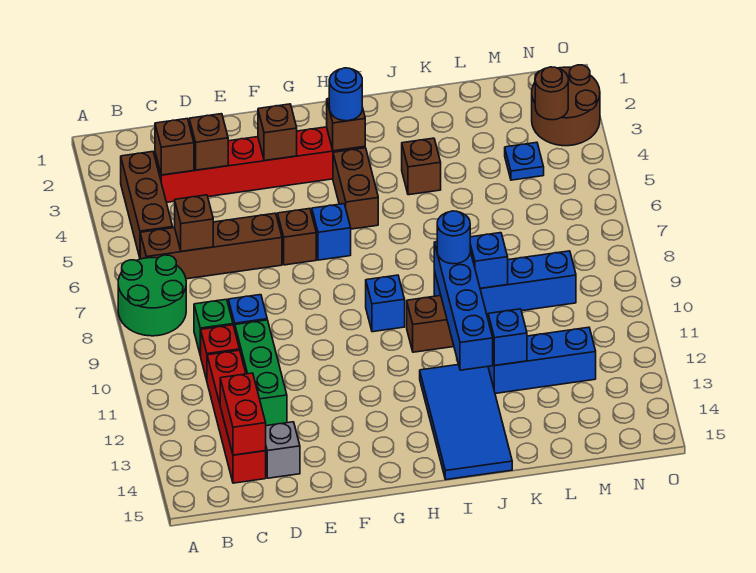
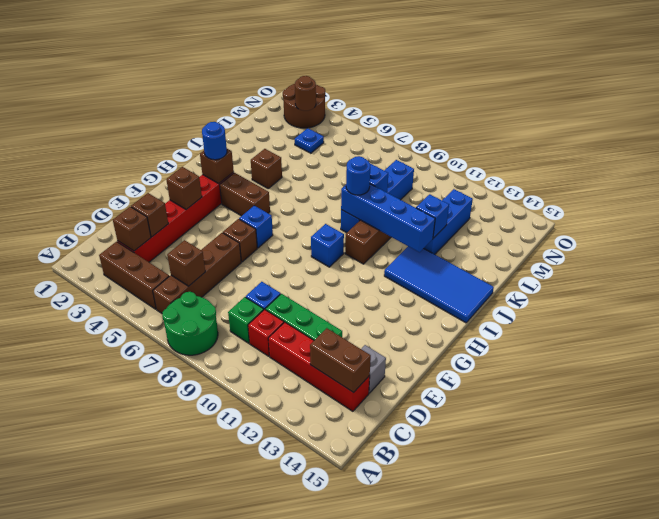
red 1x2 brick [220,373,266,455] -> brown 1x2 brick [310,328,371,393]

